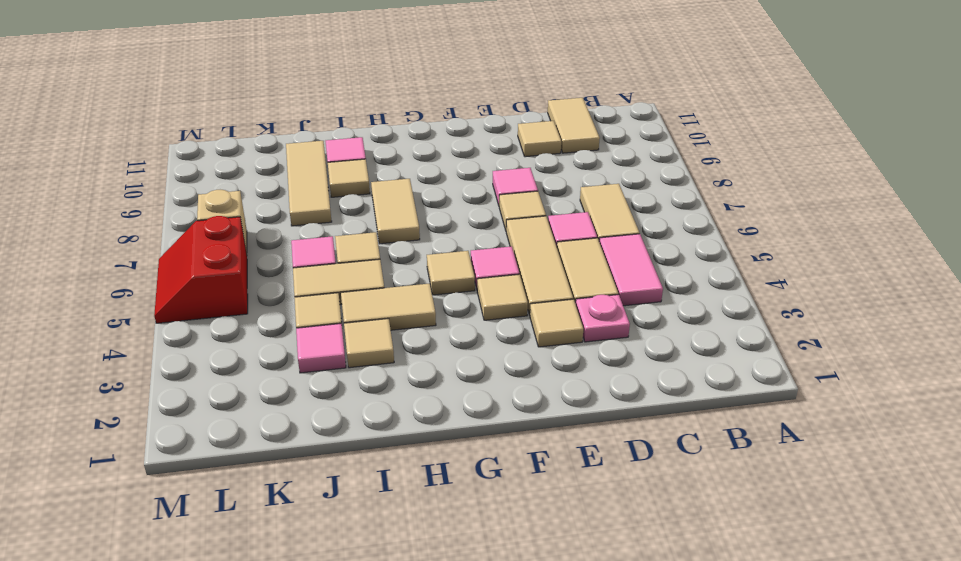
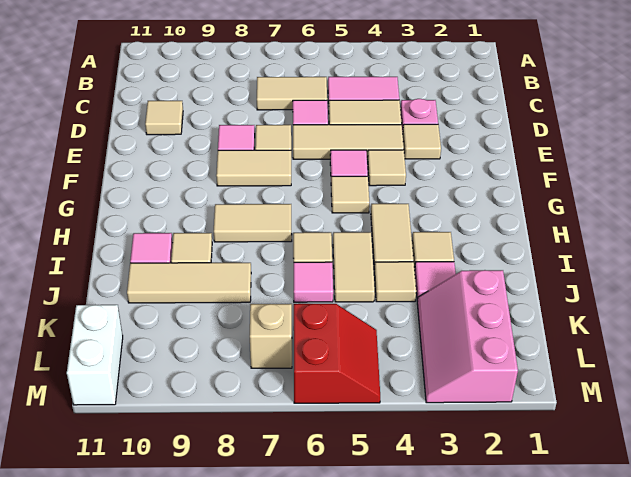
tan 1x2 tile [548,98,600,153] -> tan 1x2 tile moved to [216,150,291,186]
none -> pink 2x3 slope [417,270,518,403]
red 2x2 slope [154,216,248,323] -> red 2x2 slope turned to [294,304,380,403]
none -> white 1x2 brick [67,305,123,405]

